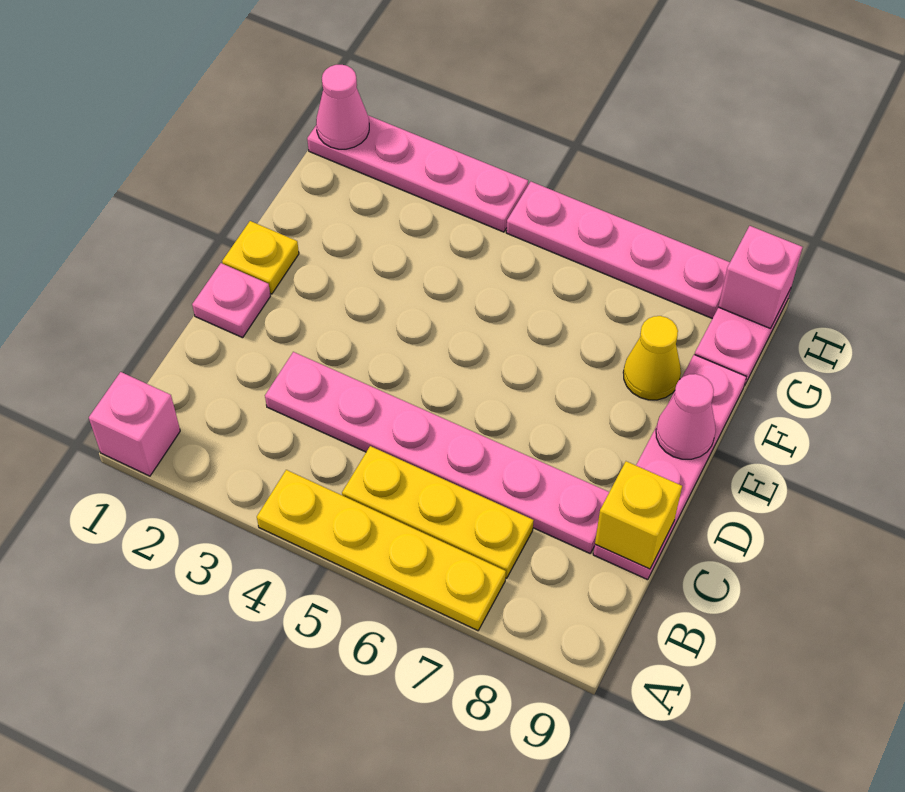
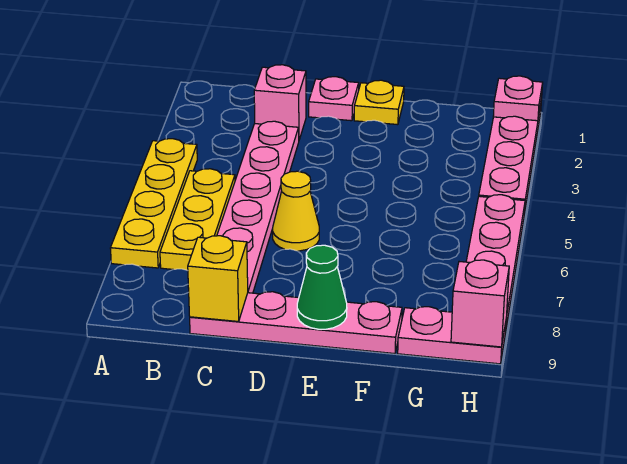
pink 1x1 brick [89,372,180,476] -> pink 1x1 brick moved to [254,65,306,140]
pink 1x1 cone [656,374,716,459] -> green 1x1 cone [297,245,347,329]
yellow 1x1 cone [623,316,681,400] -> yellow 1x1 cone moved to [273,171,319,251]
pink 1x1 cone [316,65,369,149] -> pink 1x1 plate [493,76,543,121]

